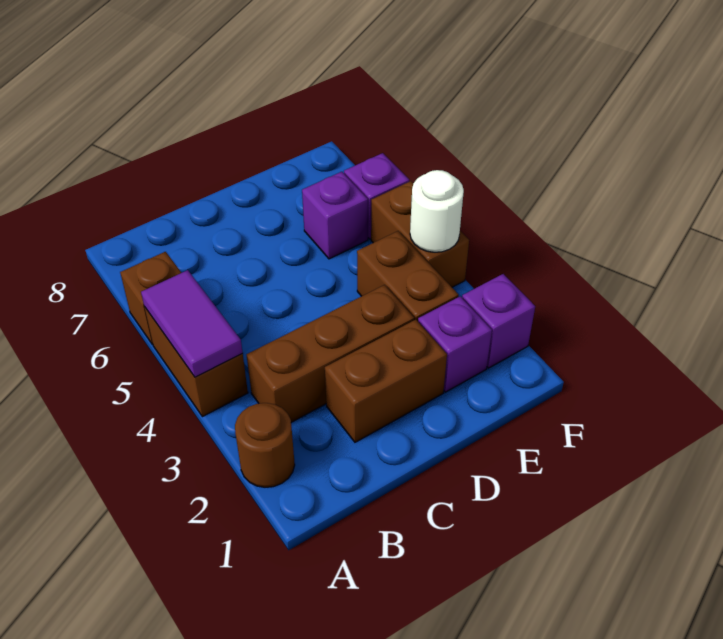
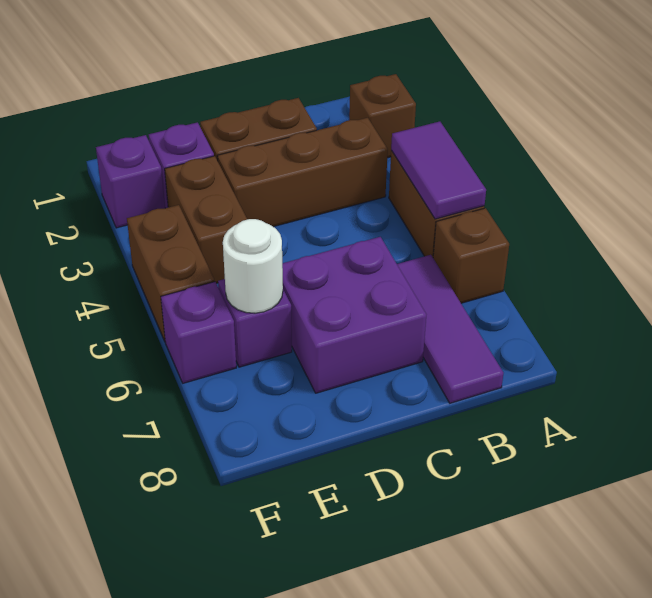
brown 1x1 round brick [235,403,295,487] -> brown 1x1 brick [349,74,416,158]
none -> purple 1x3 tile [397,255,503,403]
none -> purple 2x2 brick [282,237,426,393]
white 1x1 round brick [410,170,464,252] -> white 1x1 round brick moved to [223,219,283,313]

